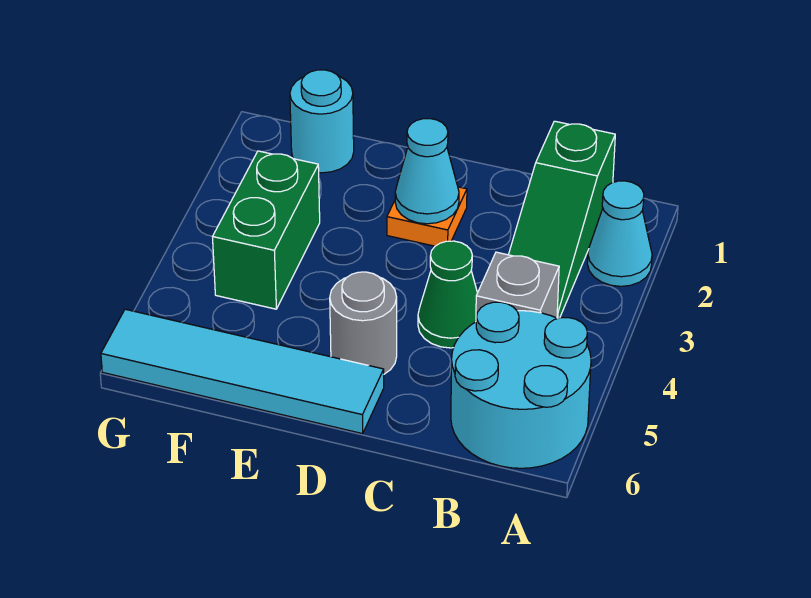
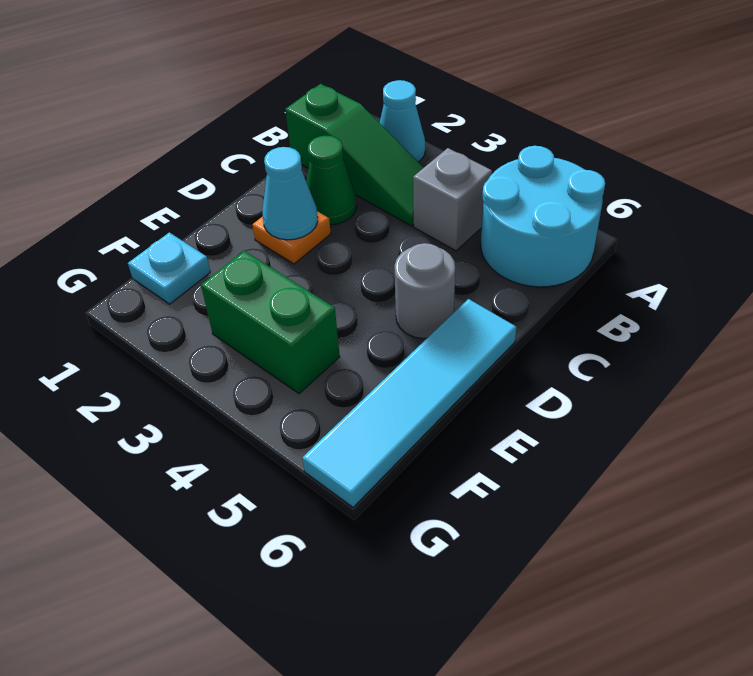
green 1x1 cone [418,241,477,348] -> green 1x1 cone moved to [306,136,357,225]
cyan 1x1 round brick [290,70,354,173] -> cyan 1x1 plate [128,232,210,304]

